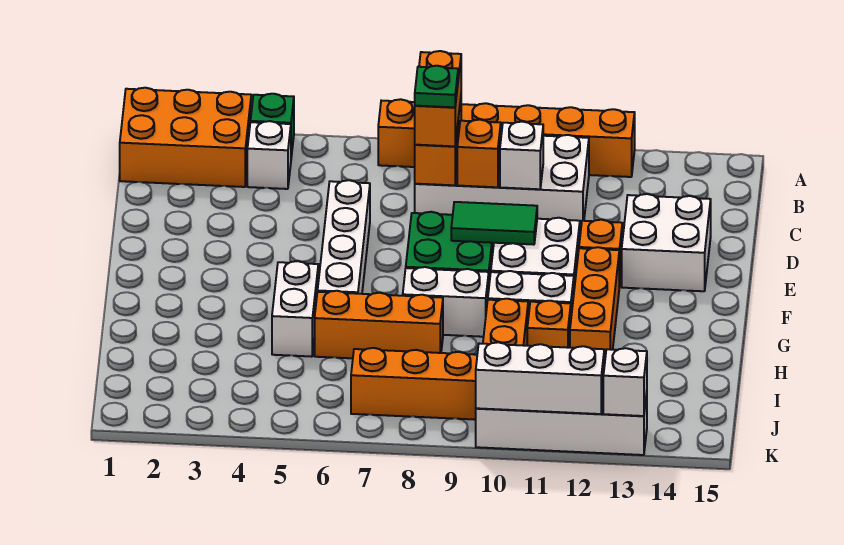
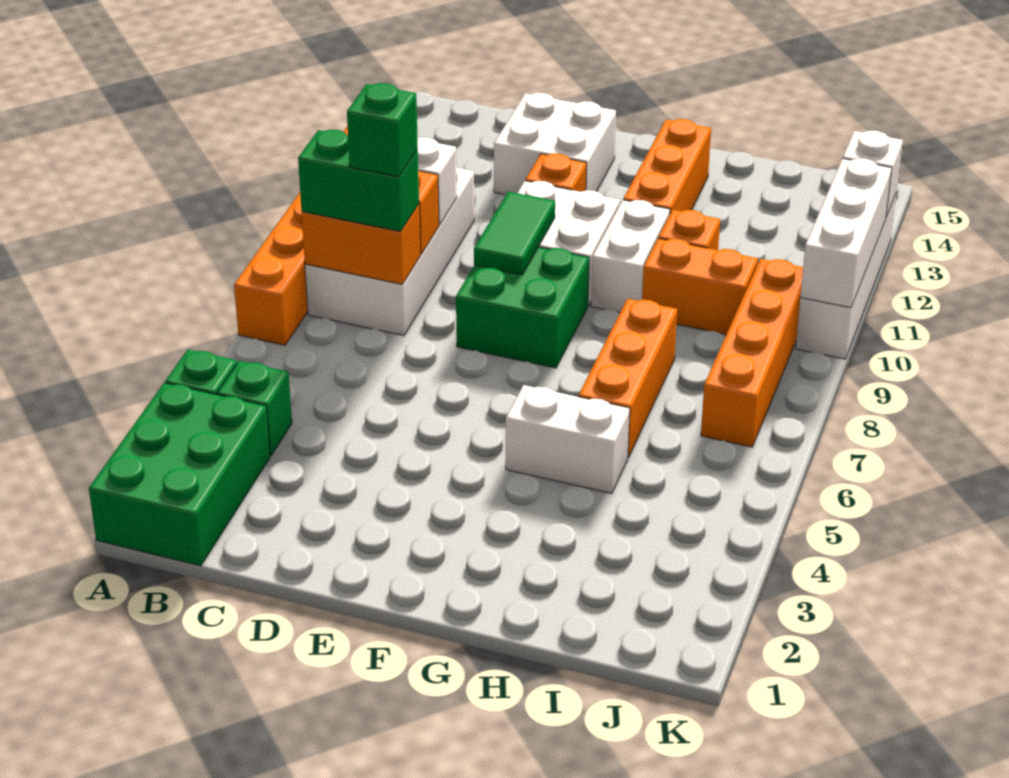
orange 2x3 brick [120,88,251,187] -> green 2x3 brick [89,383,270,566]
white 1x1 brick [247,121,291,189] -> green 1x1 brick [217,361,292,456]
orange 1x2 brick [415,51,461,146] -> green 1x2 brick [298,130,419,231]
green 1x1 plate [415,66,458,107] -> green 1x1 brick [347,83,418,177]
white 1x4 brick [318,180,370,294] -> none
orange 1x3 brick [570,247,619,366] -> orange 1x3 brick turned to [623,119,711,213]
white 1x2 brick [403,267,489,337] -> none

